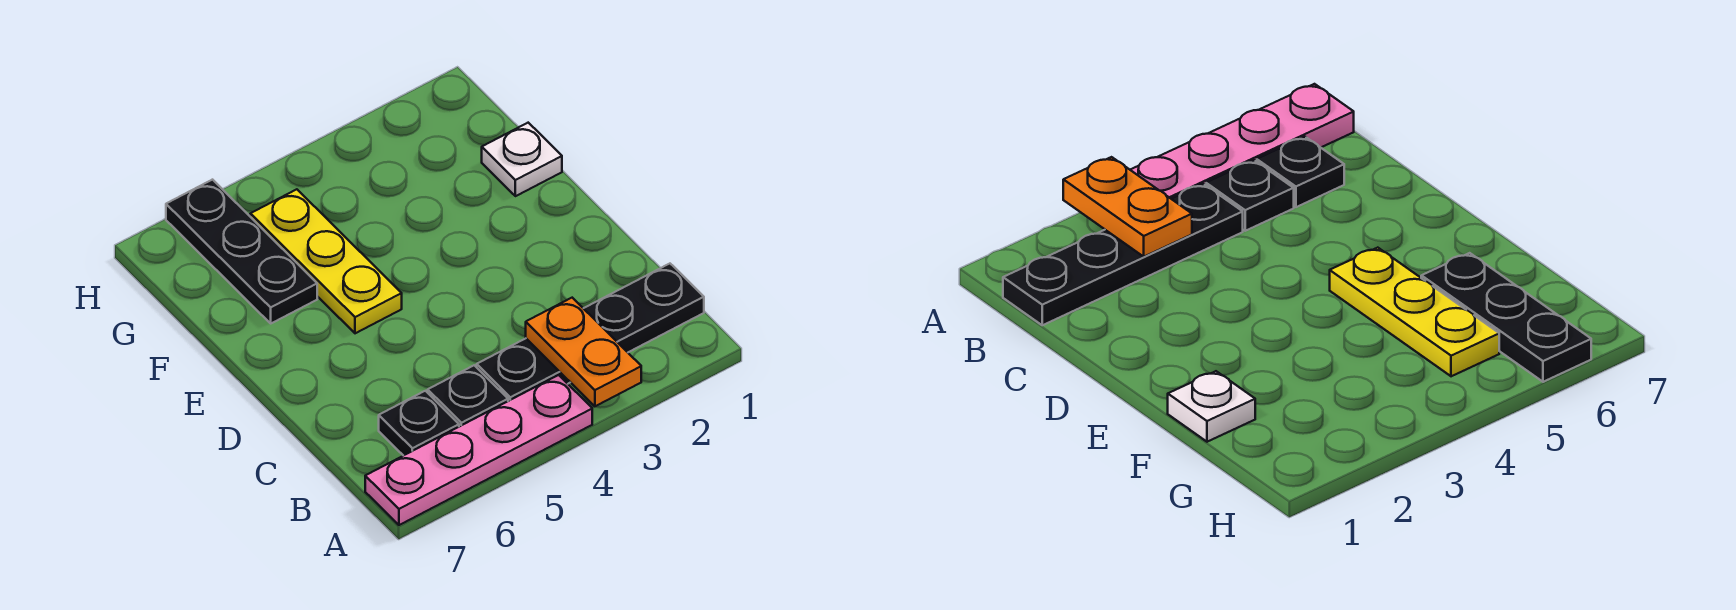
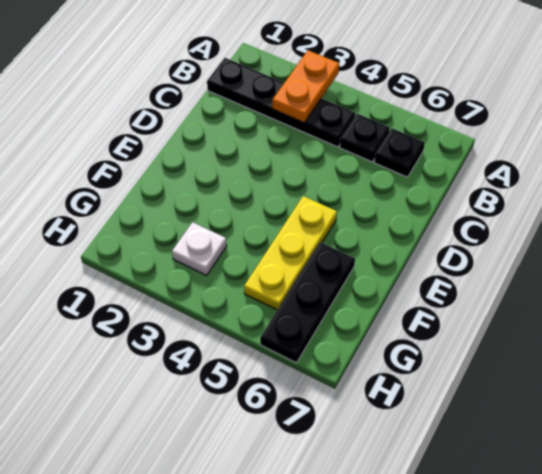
pink 1x4 plate [365,375,592,525] -> none
white 1x1 plate [482,123,562,196] -> white 1x1 plate moved to [172,222,227,275]

